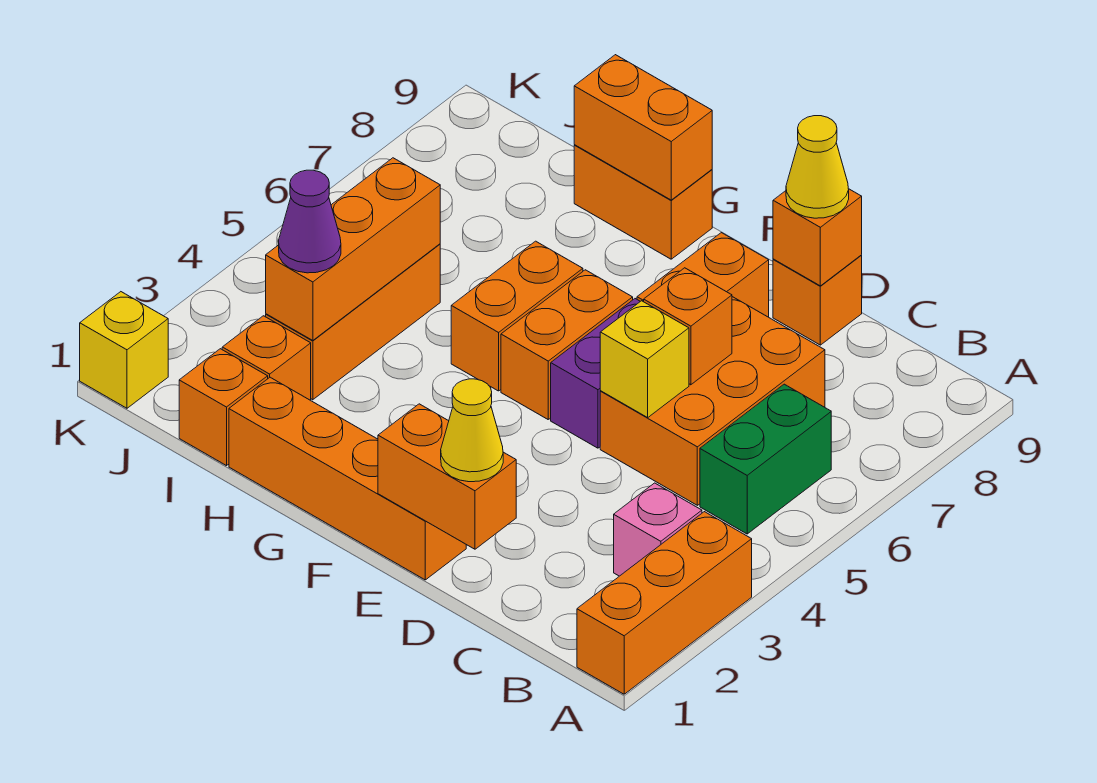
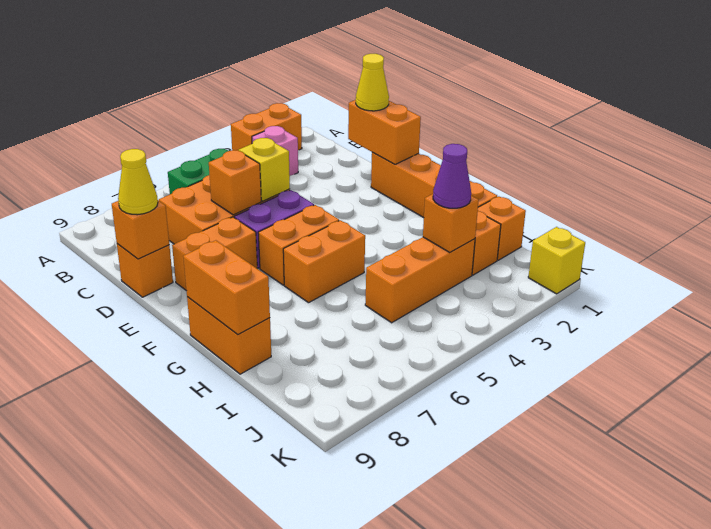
orange 1x3 brick [577,512,752,694] -> orange 1x2 brick [231,103,302,151]
orange 1x3 brick [266,158,440,341] -> orange 1x1 brick [423,194,479,252]

